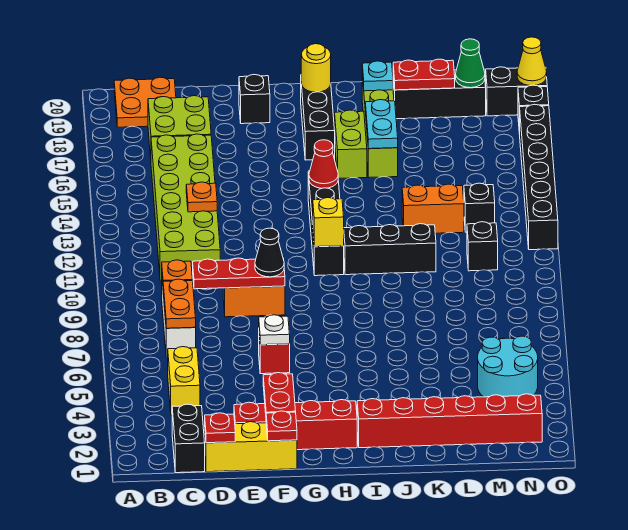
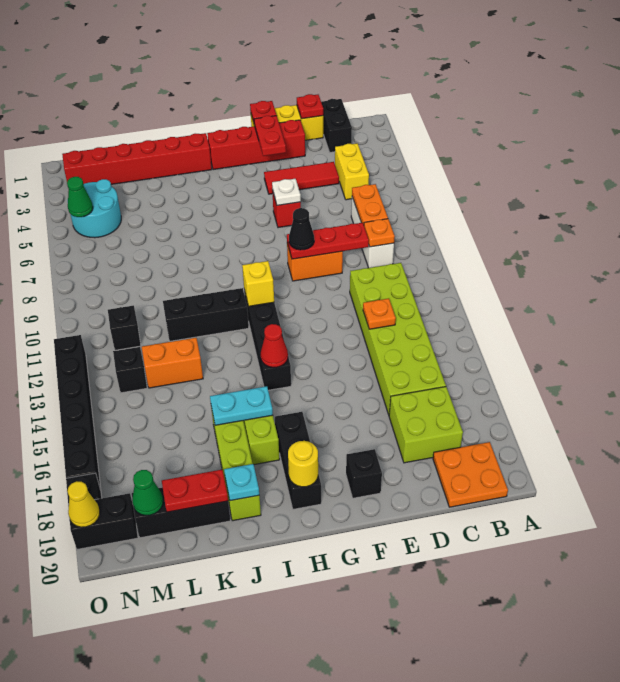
none -> red 1x3 tile [264,162,339,194]
cyan 1x2 plate [365,100,398,149] -> cyan 1x2 plate turned to [210,386,273,425]
none -> green 1x1 cone [67,177,93,217]

